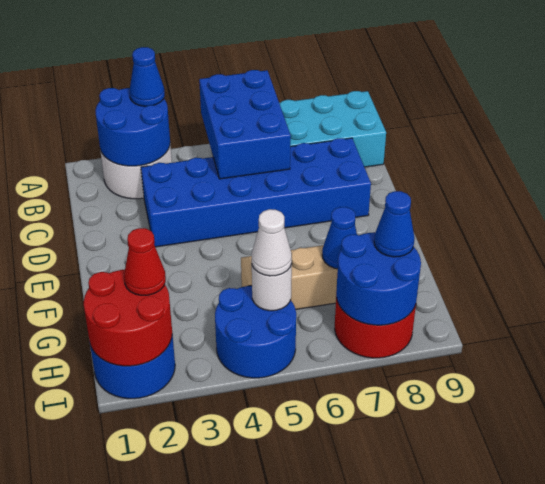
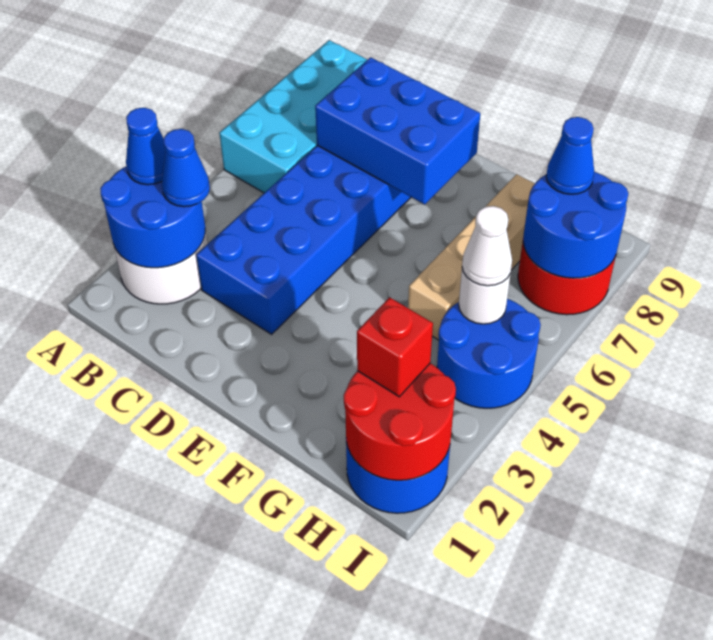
blue 2x3 brick [199,70,291,179] -> blue 2x3 brick moved to [315,57,480,204]
blue 1x1 cone [322,207,357,269] -> blue 1x1 cone moved to [162,129,210,207]
red 1x1 cone [124,228,166,295] -> red 1x1 brick [357,297,433,397]

